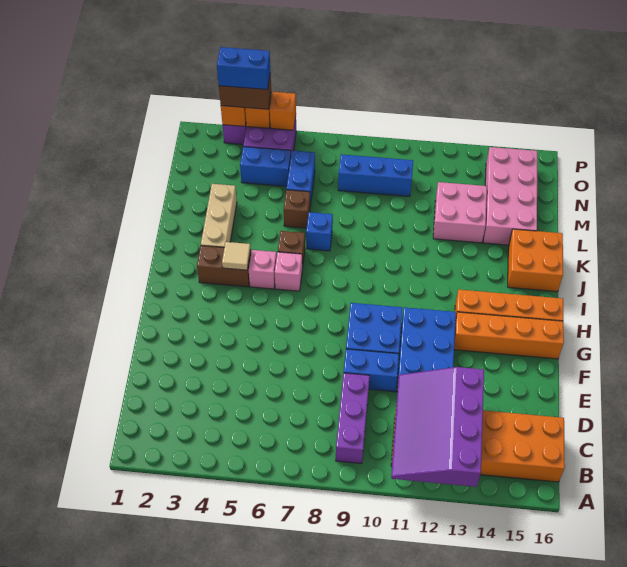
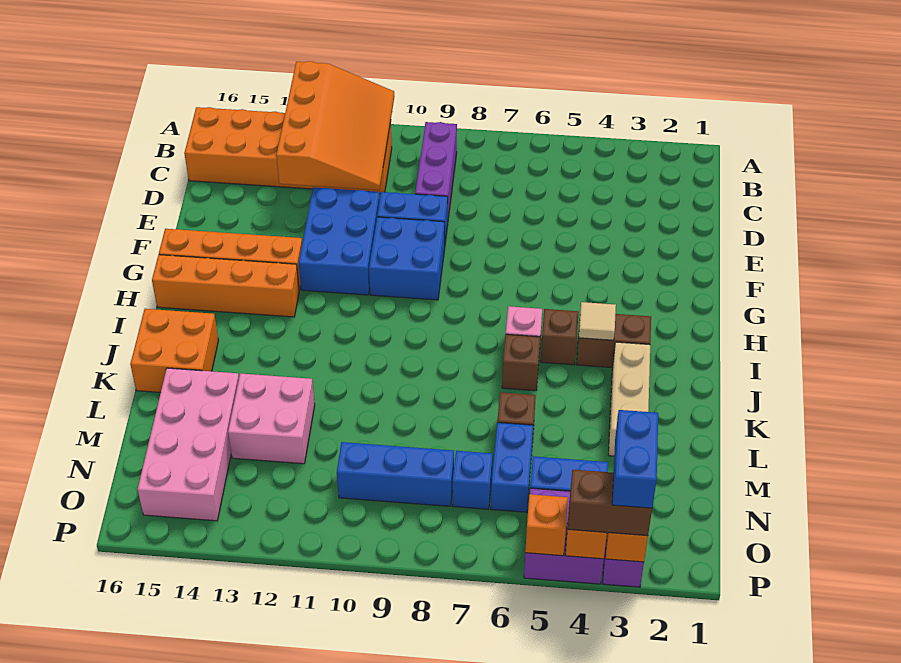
purple 3x4 slope [391,367,484,487] -> orange 3x4 slope [276,61,394,190]
pink 1x1 brick [249,250,277,289] -> brown 1x1 brick [541,309,579,365]
blue 1x1 brick [306,212,333,251] -> blue 1x1 brick moved to [453,451,492,509]
blue 1x2 brick [217,47,270,89] -> blue 1x2 brick turned to [612,410,658,508]

